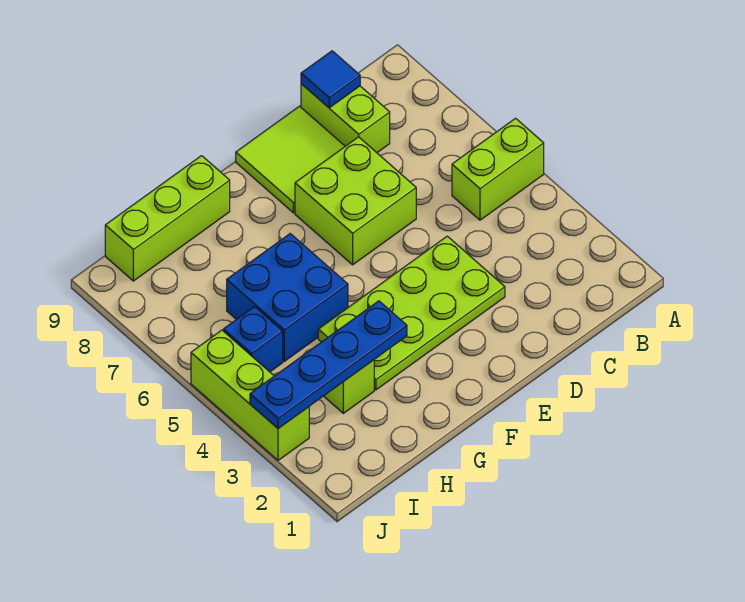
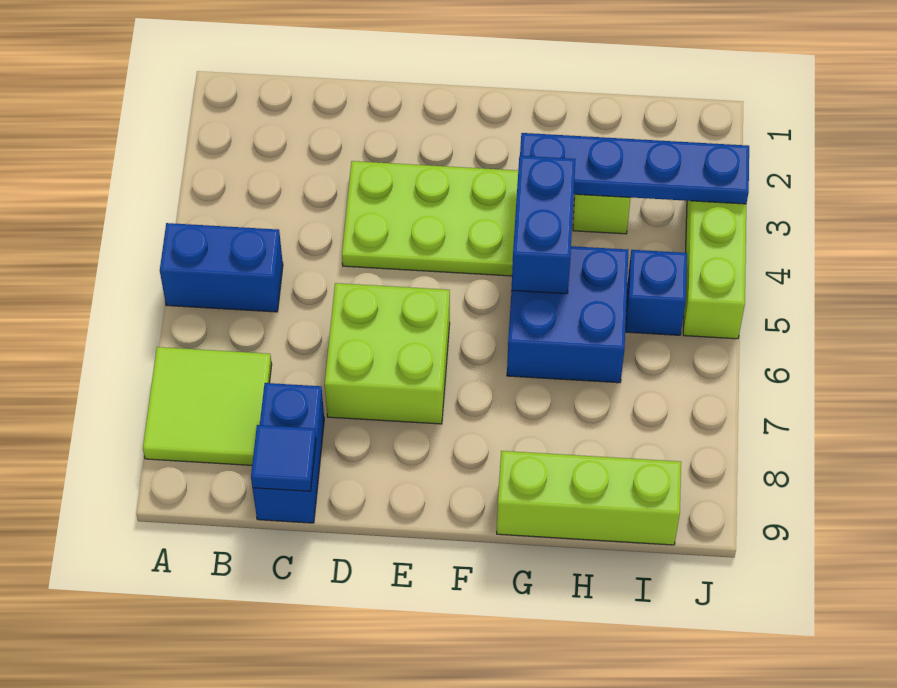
lime 1x2 brick [452,118,544,220] -> blue 1x2 brick [160,223,283,312]
lime 1x2 brick [301,84,390,153] -> blue 1x2 brick [252,383,324,523]
lime 2x2 tile [236,106,345,213] -> lime 2x2 tile moved to [143,347,272,465]
none -> blue 1x2 brick [512,156,576,294]

